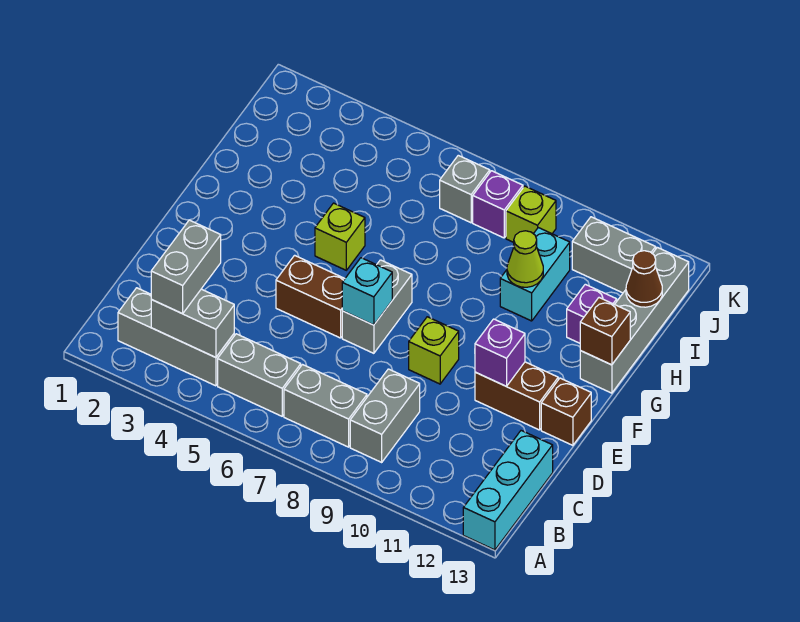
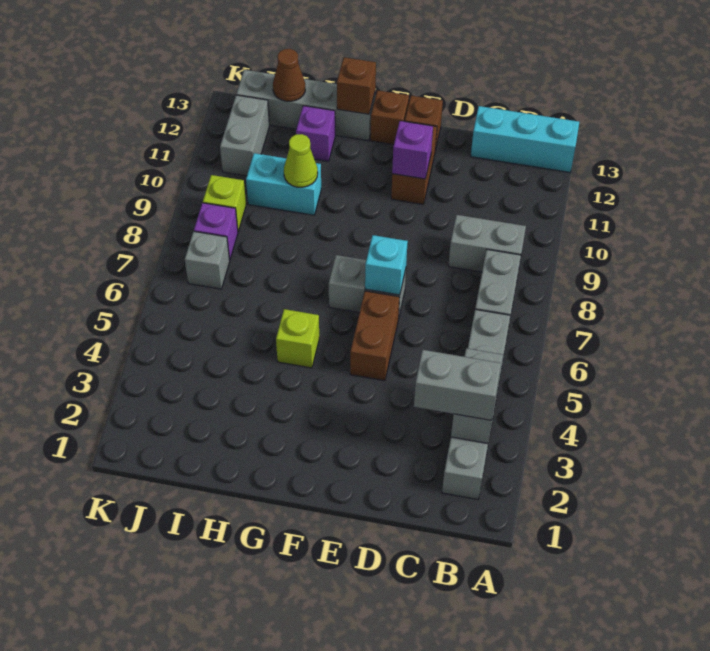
lime 1x1 brick [409,317,459,384] -> none
none -> brown 1x1 brick [370,90,409,145]

